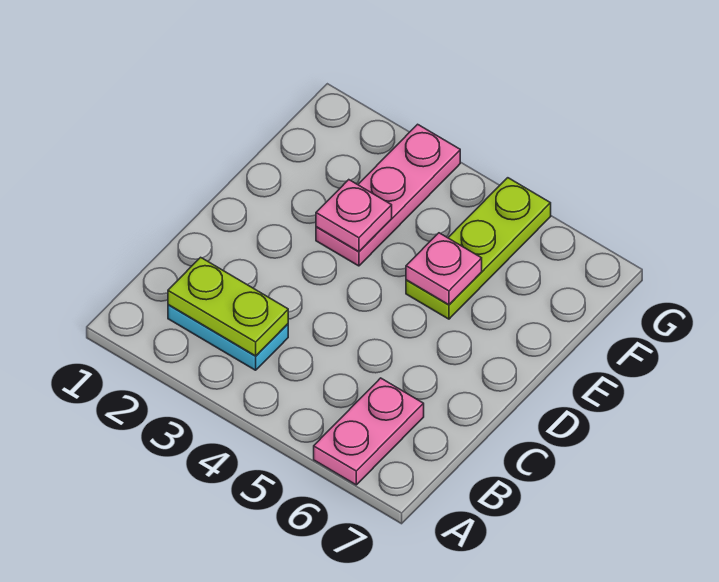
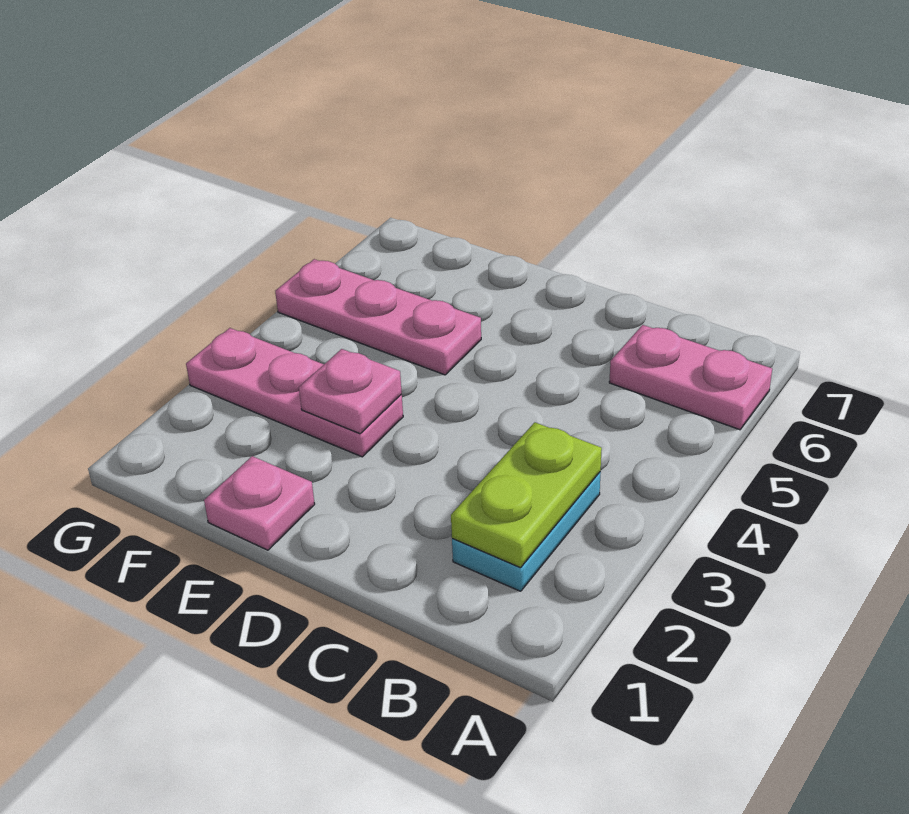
lime 1x3 plate [406,178,551,319] -> pink 1x3 plate [275,259,481,375]
pink 1x1 plate [406,233,482,305] -> pink 1x1 plate moved to [204,456,315,550]

